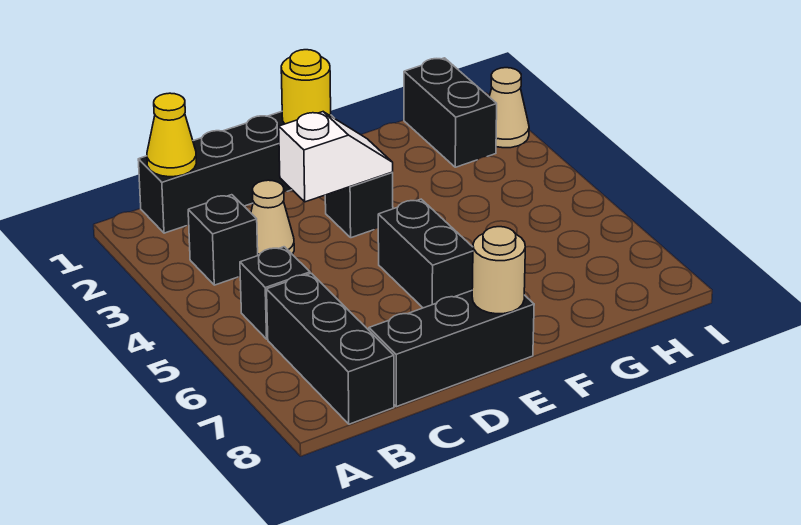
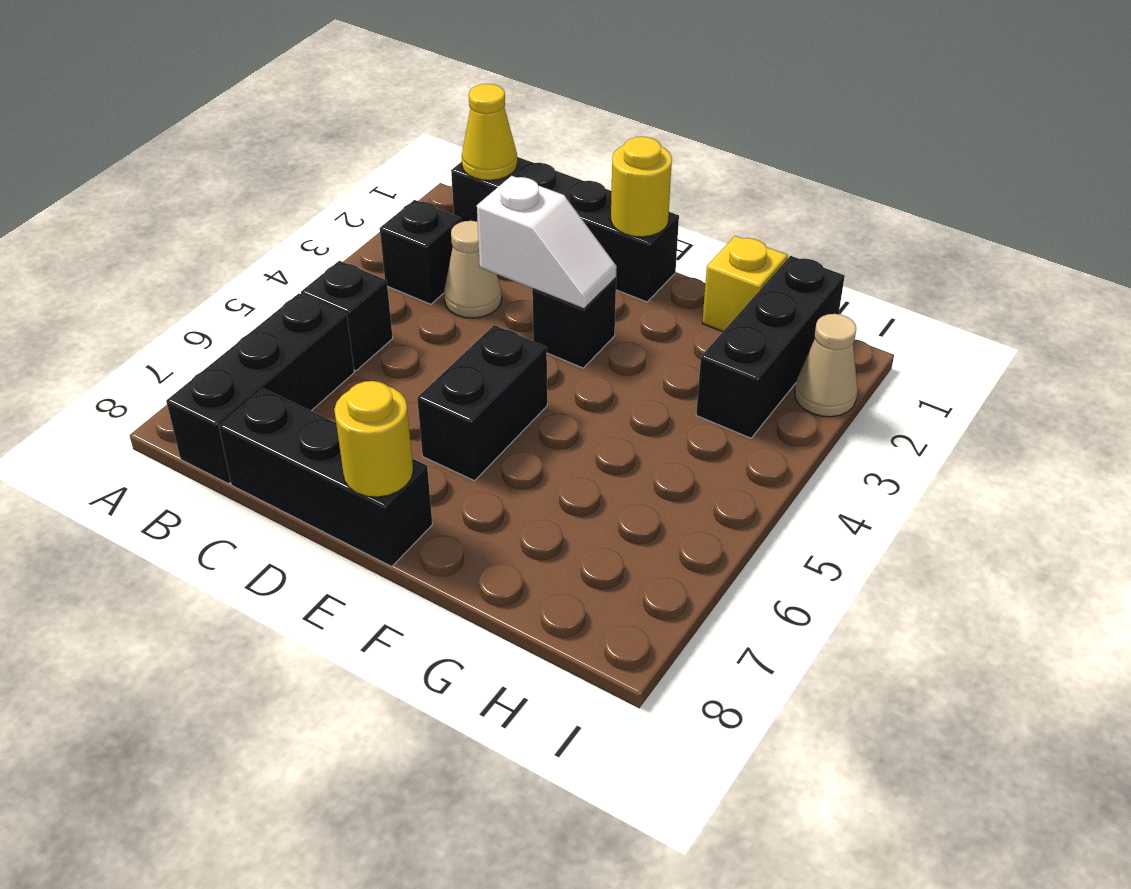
tan 1x1 round brick [472,227,525,314] -> yellow 1x1 round brick [334,381,413,497]
none -> yellow 1x1 brick [702,236,788,332]
black 1x2 brick [404,58,497,167] -> black 1x3 brick [696,256,845,438]

